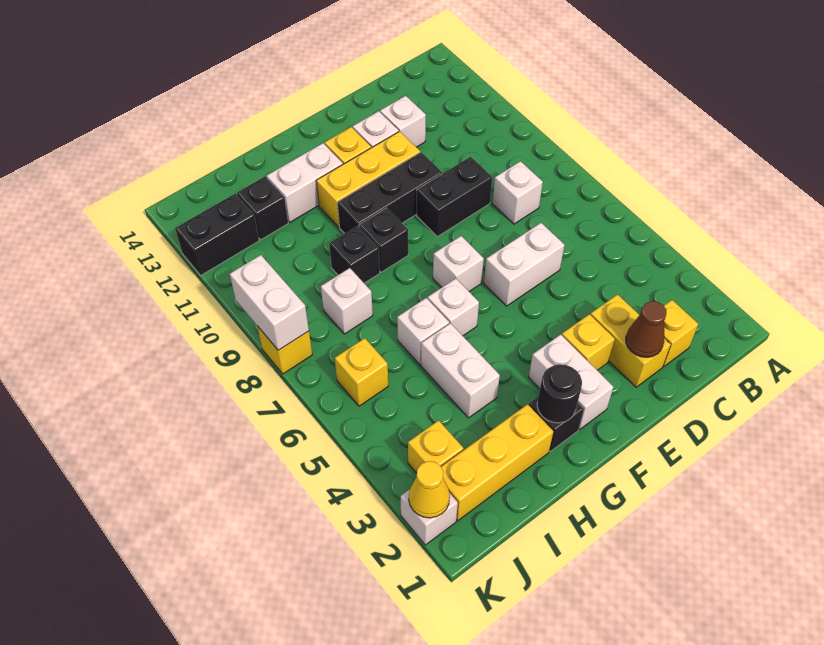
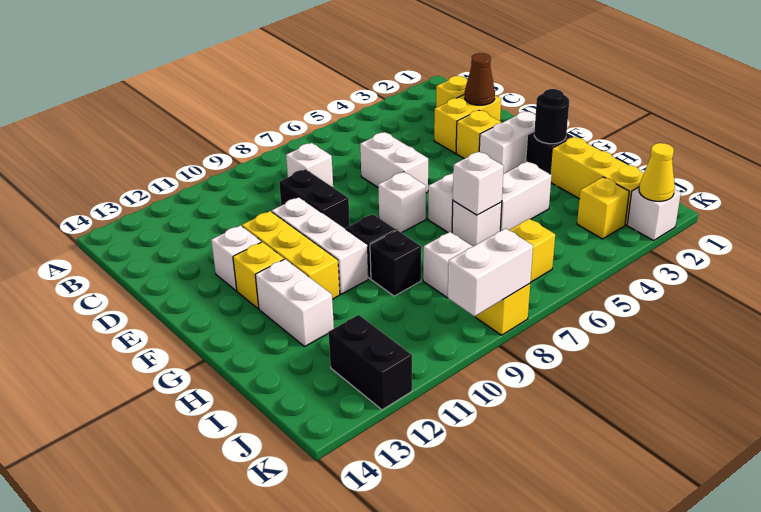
white 1x1 brick [380,96,426,147] -> white 1x1 brick moved to [453,152,504,215]
black 1x3 brick [337,152,442,234] -> white 1x3 brick [272,197,368,294]
black 1x1 brick [237,176,288,240] -> none

